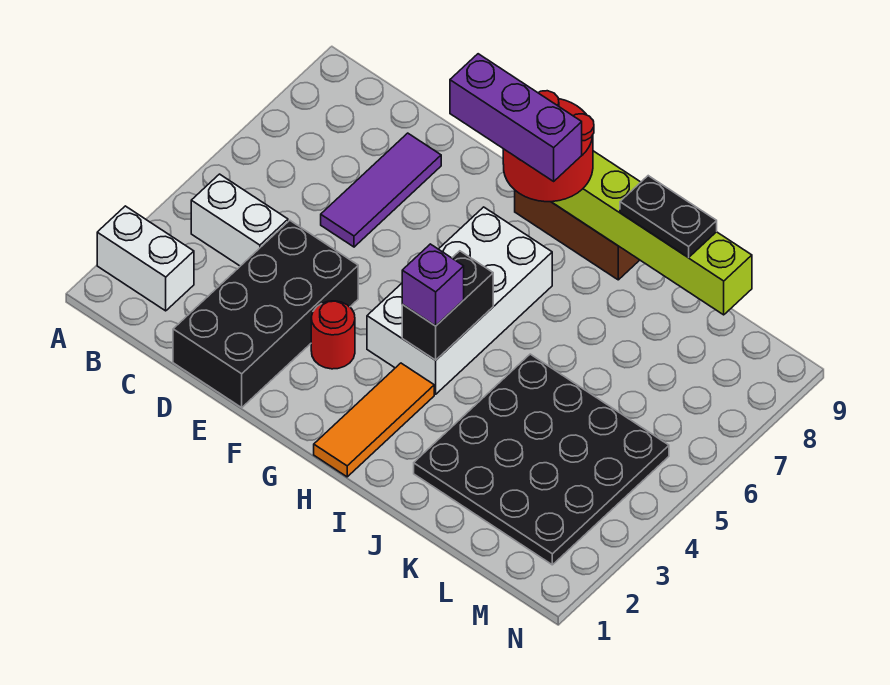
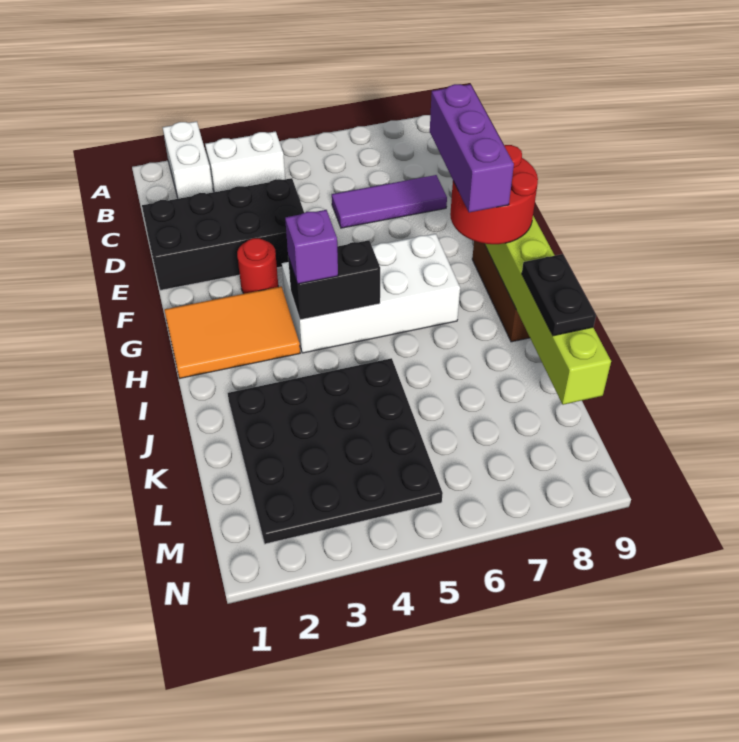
white 1x2 brick [191,174,288,266] -> white 1x2 brick turned to [205,131,285,192]
orange 1x3 tile [314,363,434,477] -> orange 2x3 tile [165,286,300,378]

